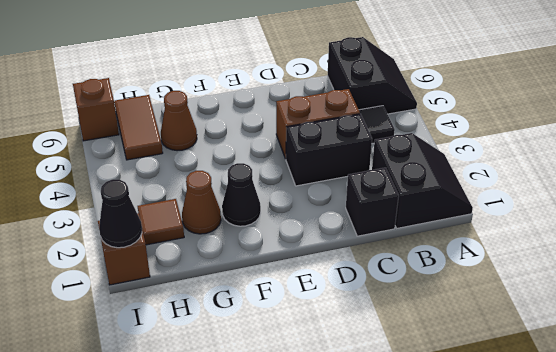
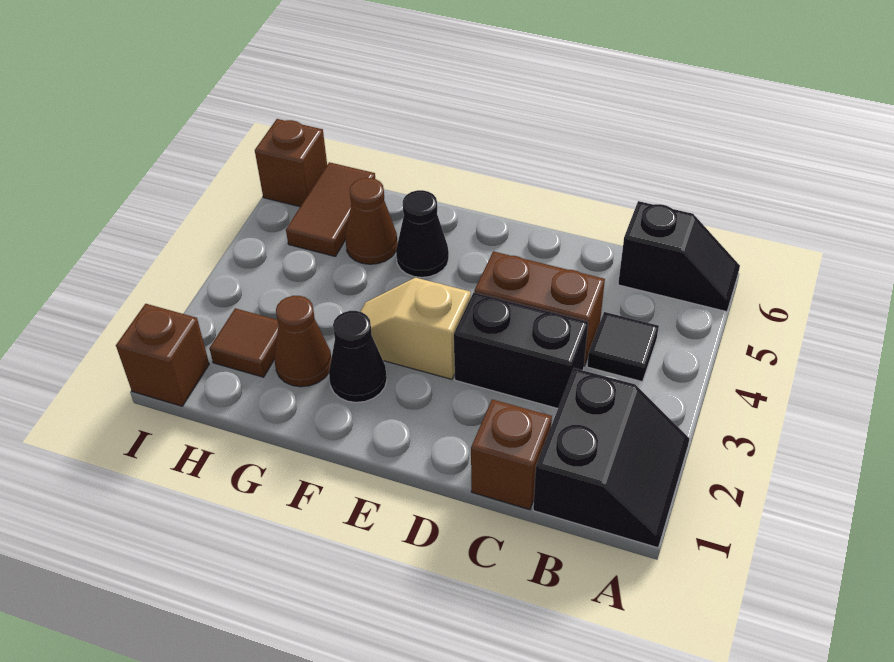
black 2x2 slope [327,37,417,114] -> black 1x2 slope [618,201,740,312]
black 1x1 brick [346,168,399,236] -> brown 1x1 brick [471,399,552,510]
none -> tan 1x2 slope [360,278,471,379]
black 1x1 cone [99,179,142,248] -> black 1x1 cone moved to [396,190,449,277]

